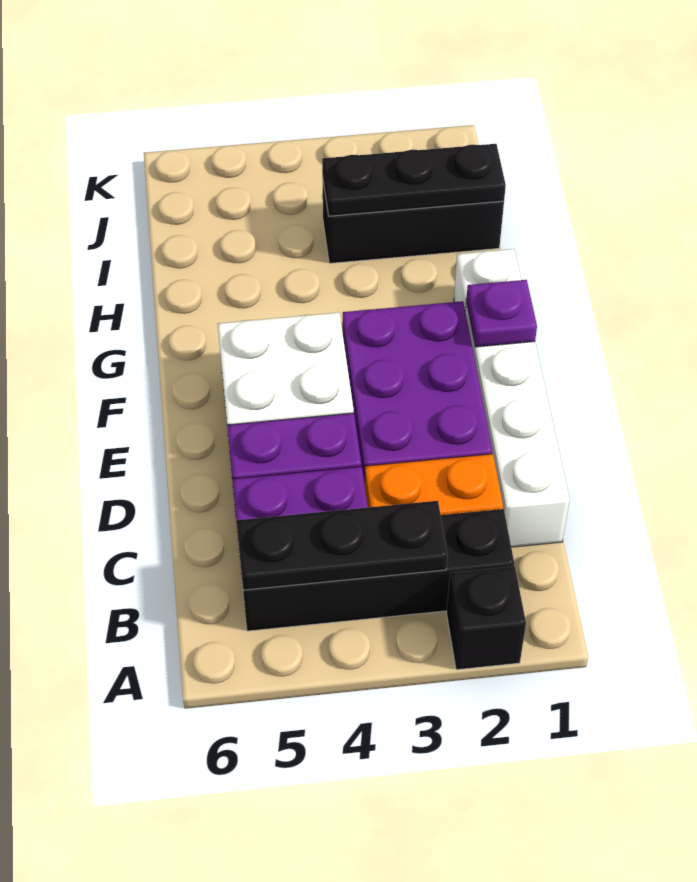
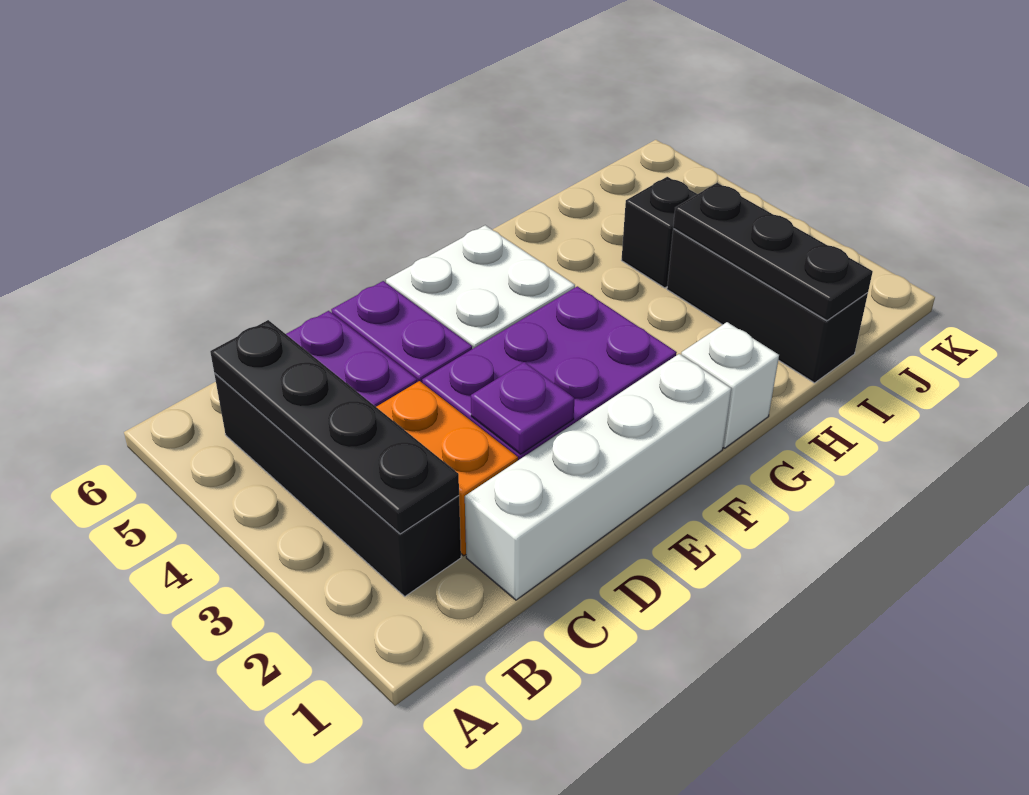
black 1x1 brick [447,566,526,670] -> black 1x1 brick moved to [621,177,697,288]
black 1x3 plate [237,501,447,590] -> black 1x4 plate [210,320,459,534]
purple 1x1 plate [466,280,537,347] -> purple 1x1 plate moved to [471,362,575,454]

